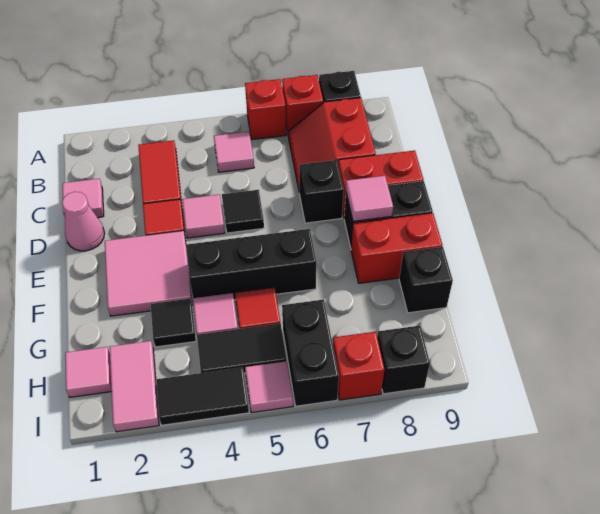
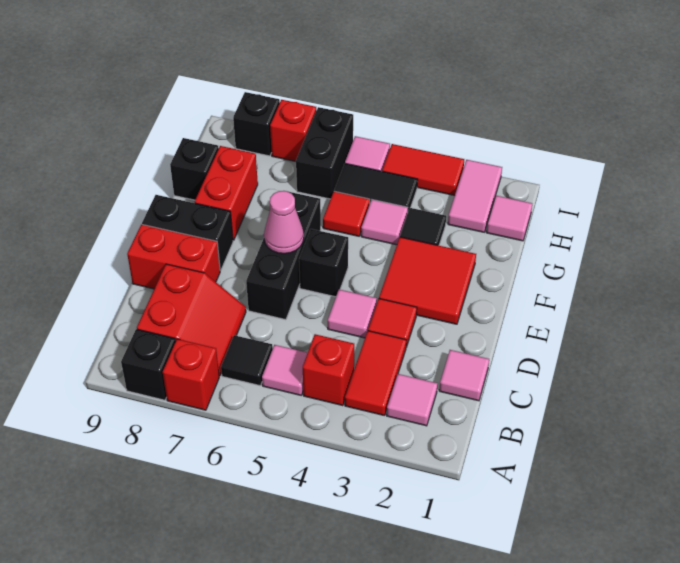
red 1x1 brick [245,79,286,140] -> red 1x1 brick moved to [303,334,354,406]
pink 1x1 cone [62,192,105,251] -> pink 1x1 cone moved to [264,191,304,254]
black 1x1 tile [222,190,264,233] -> black 1x1 tile moved to [221,335,273,386]
black 1x1 brick [299,160,344,223] -> black 1x1 brick moved to [299,229,348,297]
pink 2x2 tile [105,231,192,316] -> red 2x2 tile [379,237,476,324]
pink 1x1 tile [346,176,393,221] -> pink 1x1 tile moved to [387,374,438,426]
black 1x3 brick [186,229,316,300] -> black 1x3 brick turned to [246,192,321,320]
red 1x2 brick [351,213,442,283] -> red 1x2 brick turned to [195,146,258,240]
black 1x2 tile [156,367,249,425] -> red 1x2 tile [382,144,464,196]

